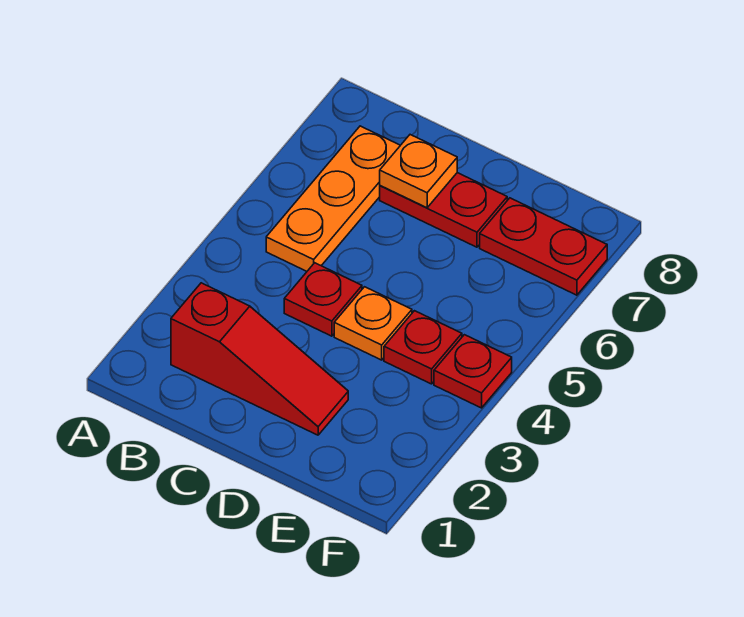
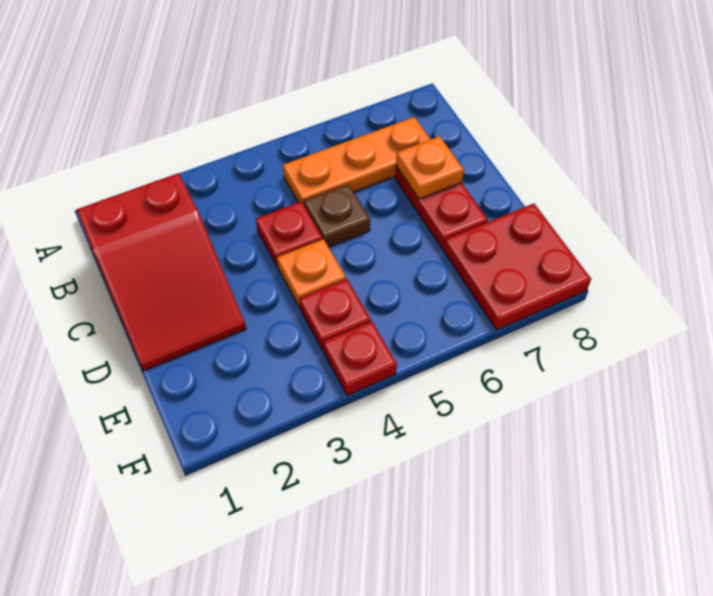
red 1x3 slope [171,283,348,435] -> red 2x3 slope [77,173,246,371]
none -> brown 1x1 plate [304,184,370,247]
red 1x2 plate [480,198,607,295] -> red 2x2 plate [444,204,591,330]

